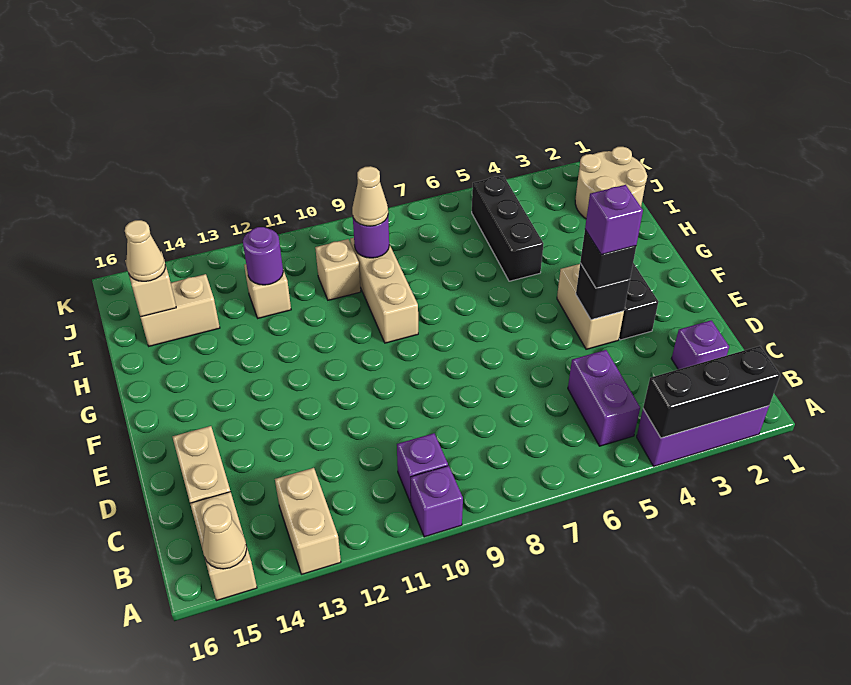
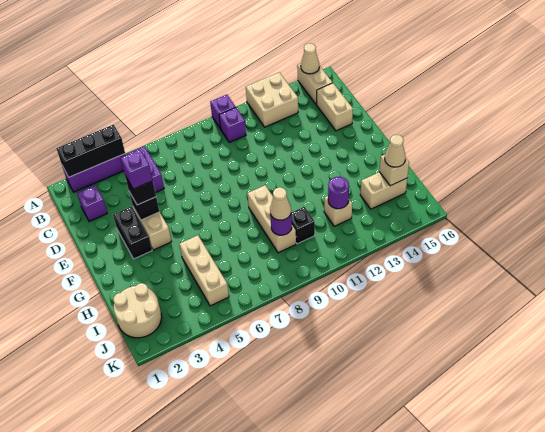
tan 1x2 brick [275,468,341,574] -> tan 2x2 brick [246,72,298,127]
black 1x3 brick [472,176,544,281] -> tan 1x3 brick [179,235,229,306]
tan 1x1 brick [315,239,361,300] -> black 1x1 brick [291,207,315,244]

